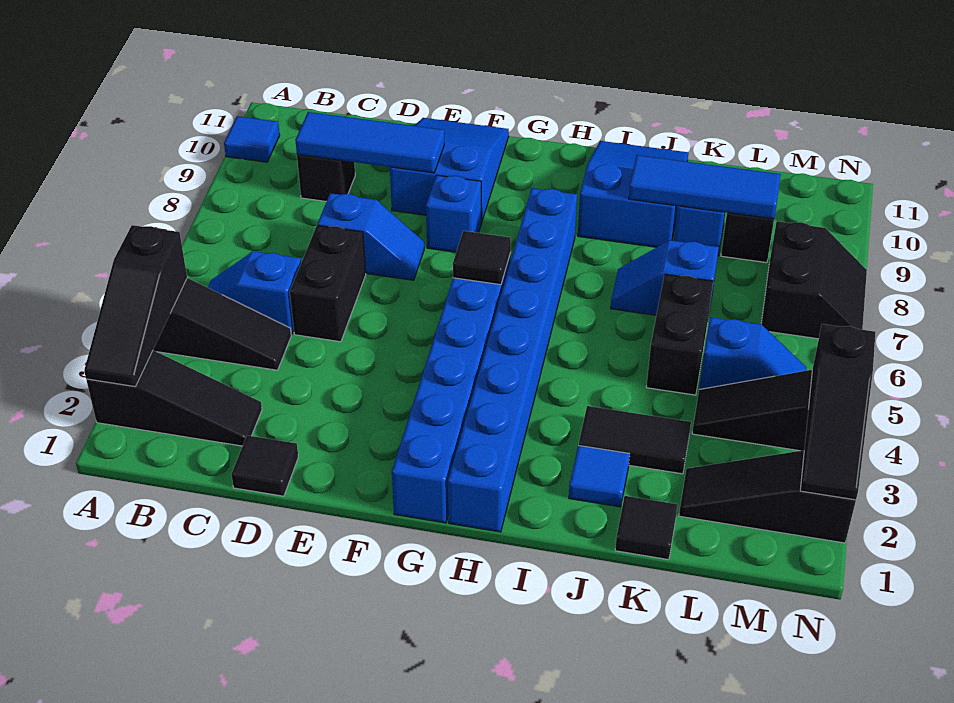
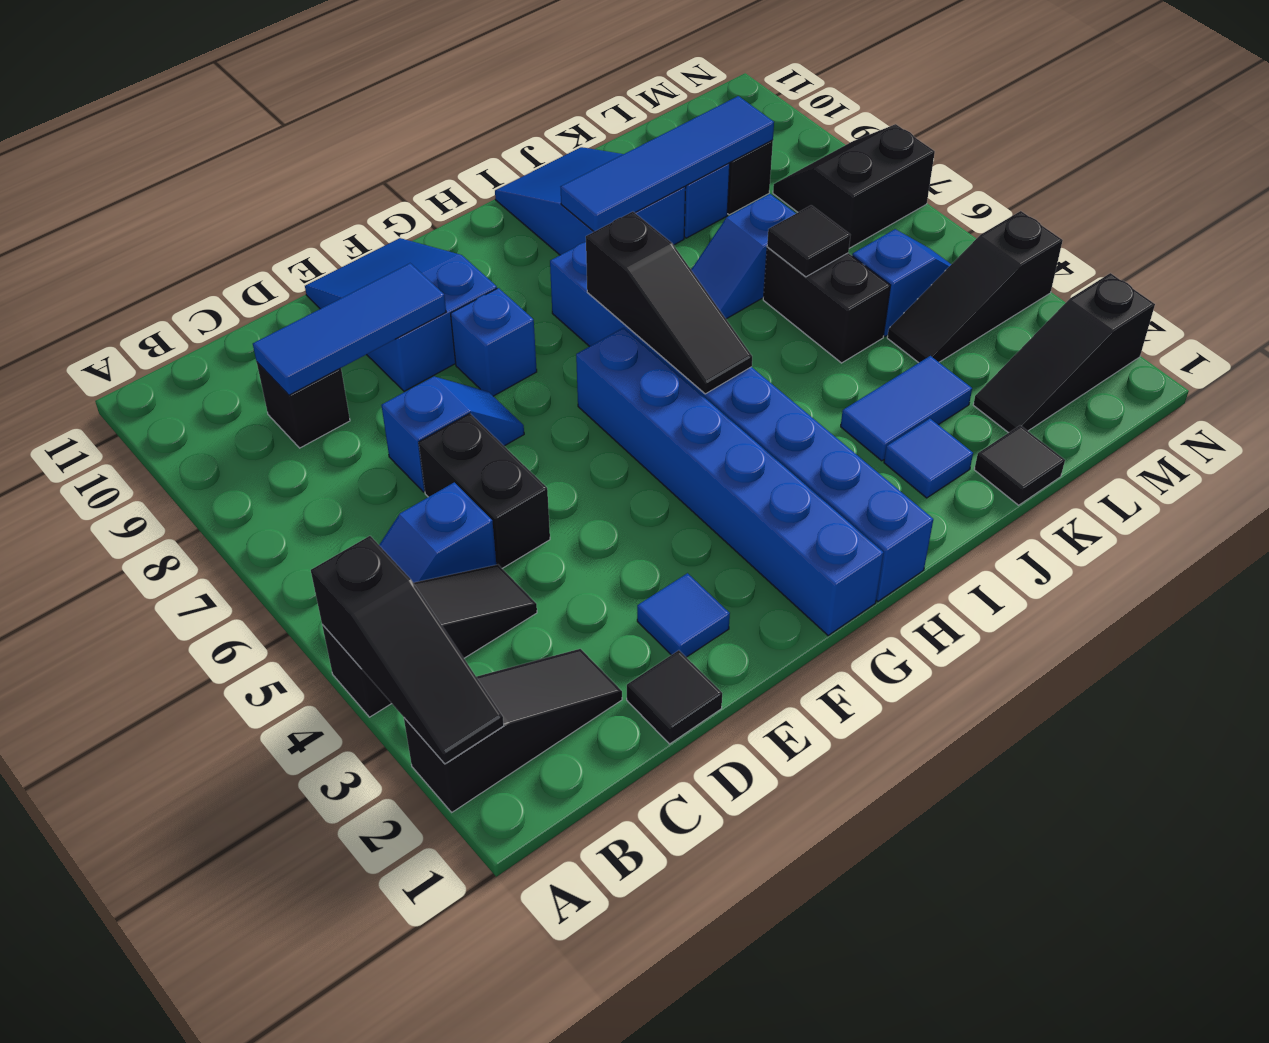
blue 1x1 tile [224,116,280,162] -> blue 1x1 tile moved to [637,573,730,657]
black 1x1 tile [453,231,511,285] -> black 1x1 tile moved to [767,205,850,277]
black 1x2 tile [579,406,691,474] -> blue 1x2 tile [841,356,972,461]
blue 1x3 tile [629,155,781,219] -> blue 1x4 tile [561,96,774,232]
black 2x2 slope [761,221,867,339] -> black 2x2 slope turned to [773,124,935,248]
black 1x3 slope [800,324,875,500] -> black 1x3 slope moved to [586,212,752,394]

